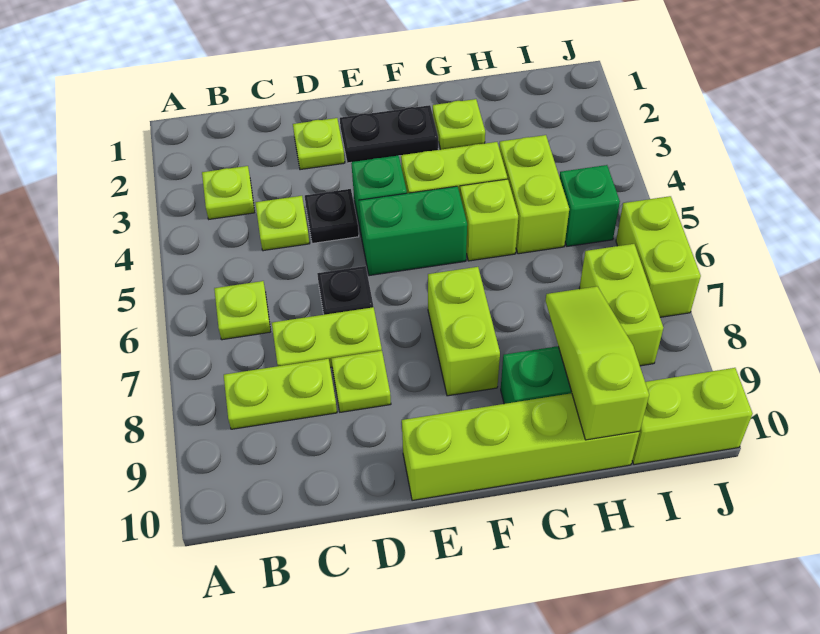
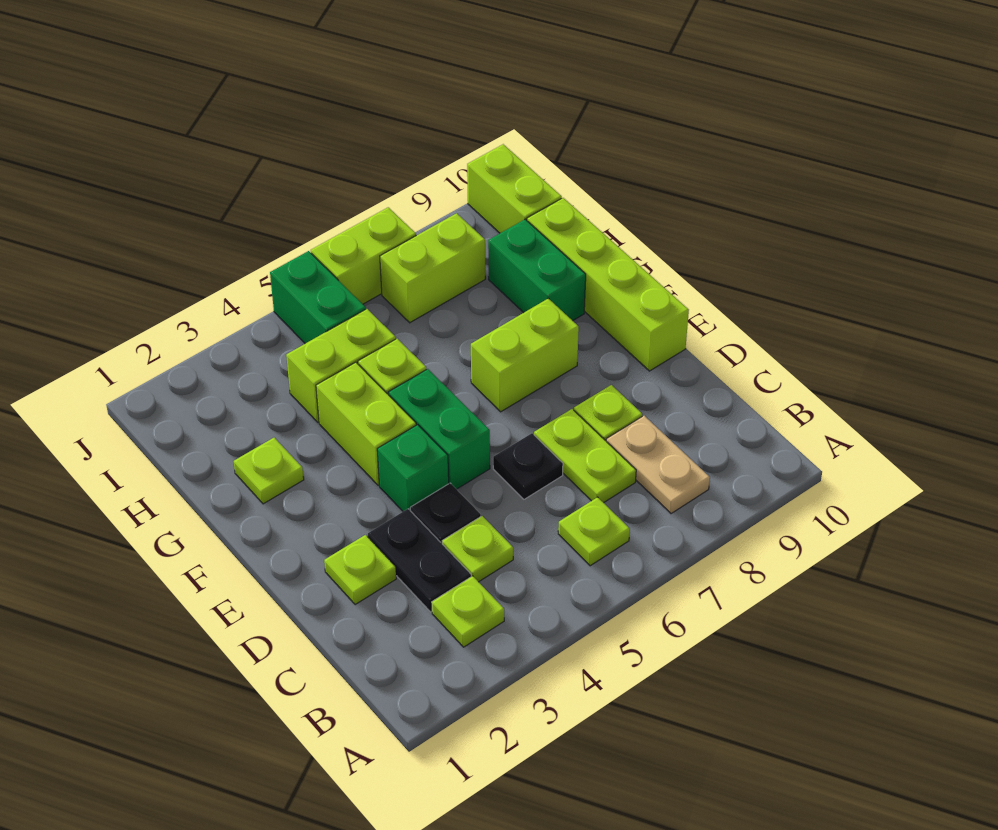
lime 1x2 plate [224,359,337,429] -> tan 1x2 plate [606,416,710,514]
black 1x2 plate [340,105,438,163] -> black 1x2 plate moved to [368,509,471,612]
lime 1x3 slope [545,286,649,440] -> none
green 1x1 brick [560,165,620,246] -> green 1x2 brick [270,251,366,343]

